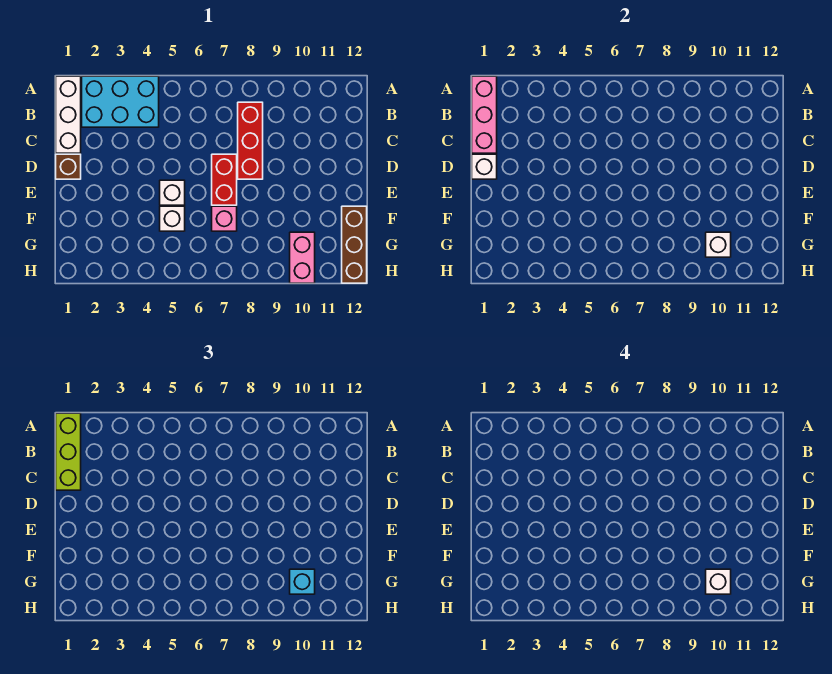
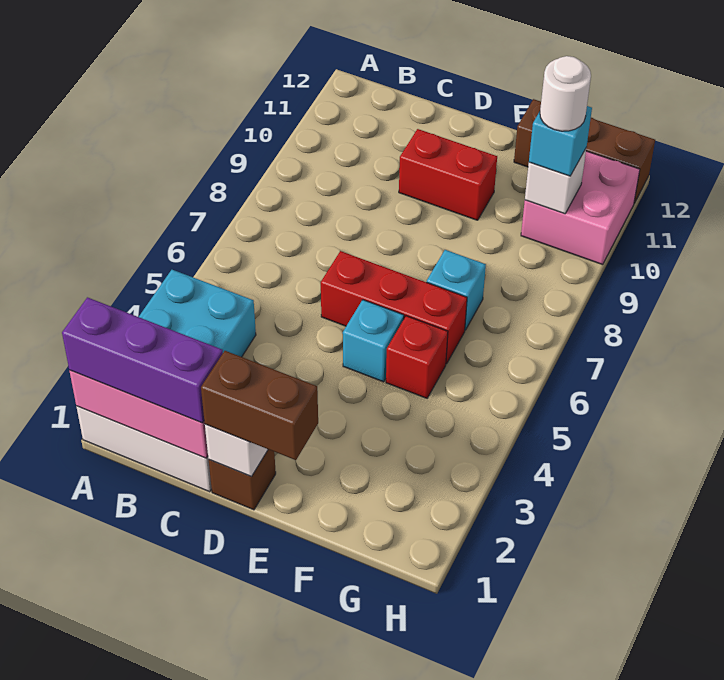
lime 1x3 brick [56,413,81,490] -> purple 1x3 brick [62,297,223,423]
red 1x3 brick [238,102,263,179] -> red 1x3 brick moved to [321,251,467,364]
none -> brown 1x2 brick [201,351,318,460]
red 1x2 brick [212,154,237,205] -> red 1x2 brick moved to [399,129,497,220]
white 1x1 brick [160,180,185,205] -> cyan 1x1 brick [343,300,404,382]
white 1x1 brick [160,206,185,231] -> red 1x1 brick [386,316,448,398]
pink 1x1 brick [212,206,237,231] -> cyan 1x1 brick [427,250,486,330]
pink 1x2 brick [290,232,315,283] -> pink 2x2 brick [521,151,640,265]
white 1x1 brick [706,569,731,594] -> white 1x1 round brick [540,56,591,131]

